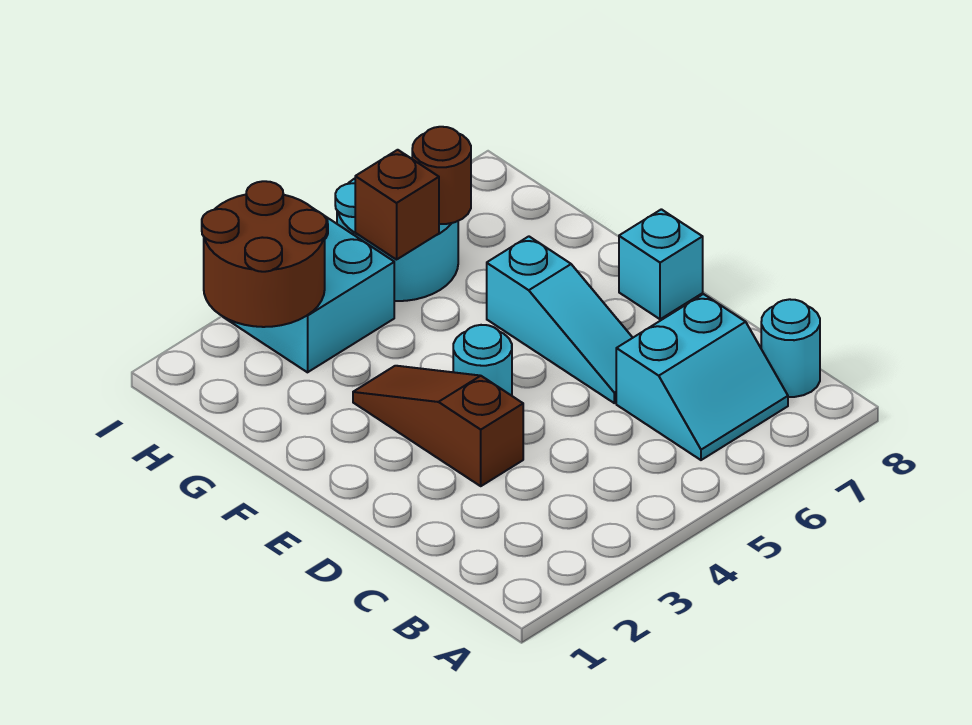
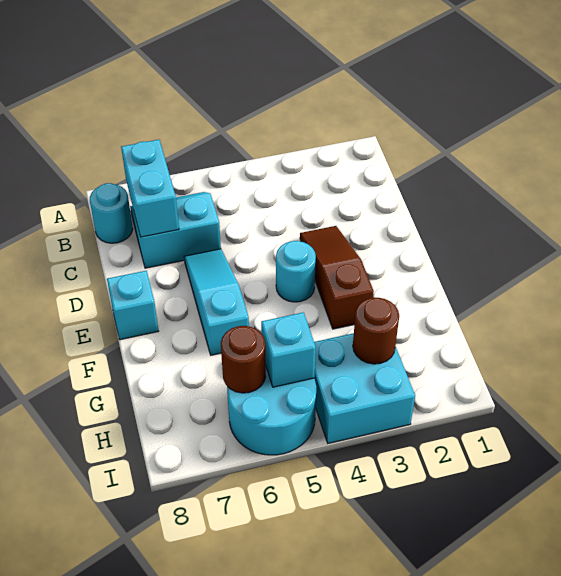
none -> cyan 1x2 brick [121,140,179,237]
brown 1x3 slope [353,366,523,486] -> brown 1x3 slope turned to [300,226,374,329]
brown 2x2 round brick [202,181,327,327] -> brown 1x1 round brick [353,298,399,364]
brown 1x1 brick [355,150,439,260] -> cyan 1x1 brick [261,312,316,387]

